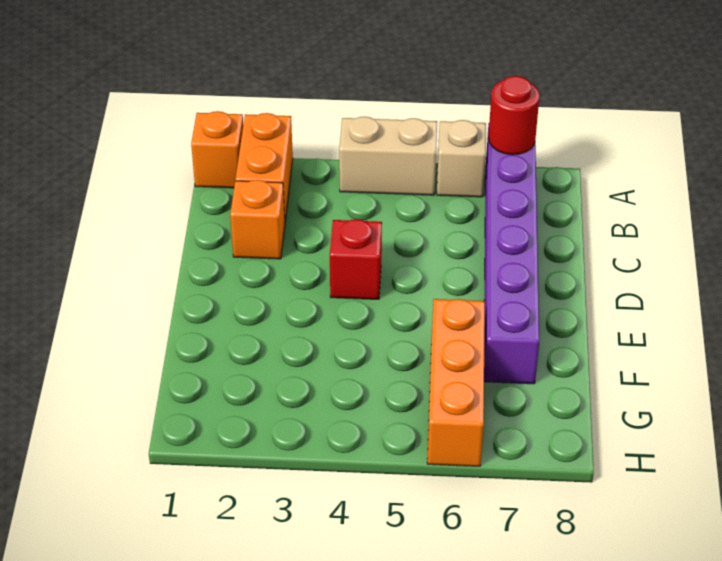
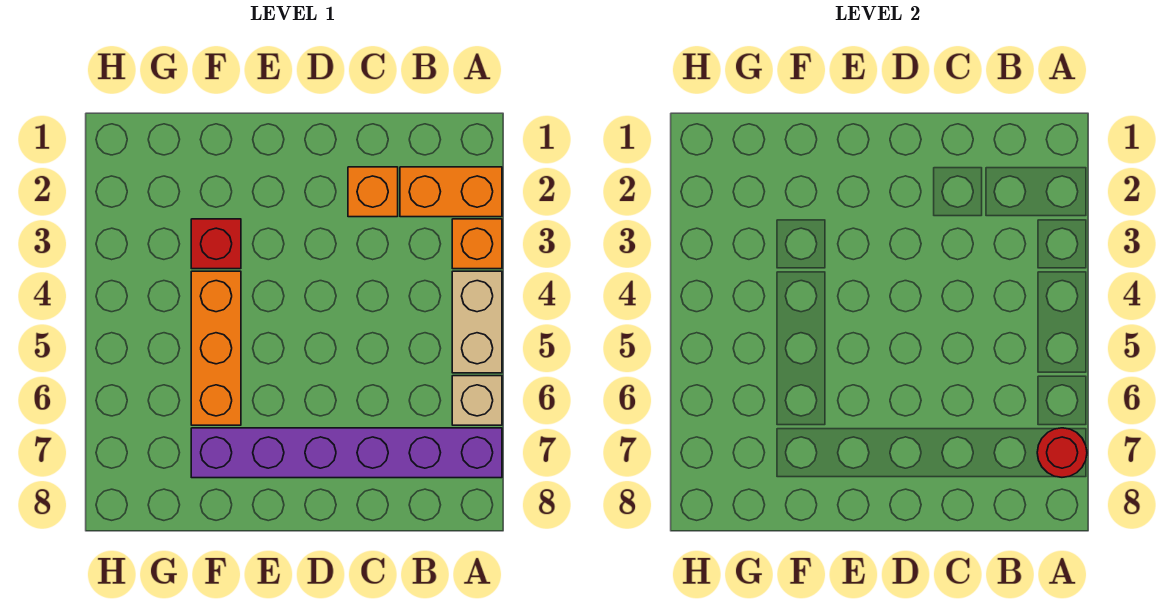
orange 1x1 brick [191,111,243,188] -> orange 1x1 brick moved to [452,219,502,269]
red 1x1 brick [330,219,382,299] -> red 1x1 brick moved to [191,219,241,269]
orange 1x3 brick [427,299,485,466] -> orange 1x3 brick turned to [191,271,241,425]

